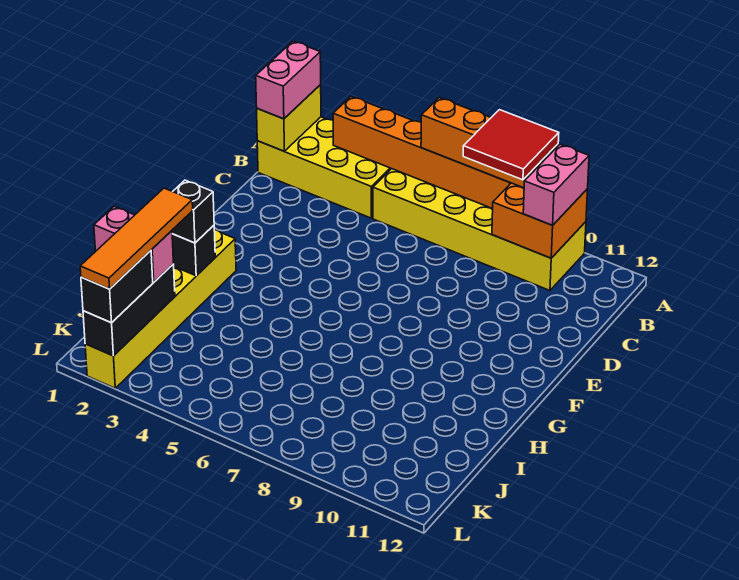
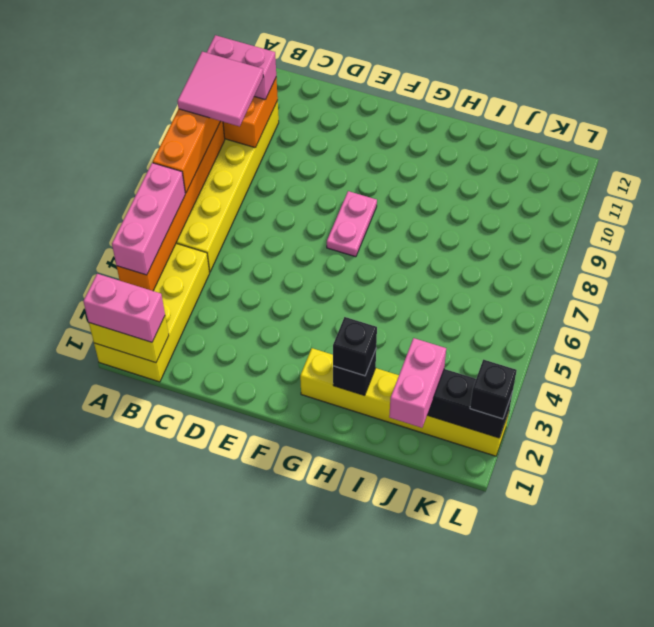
none -> pink 1x3 brick [112,163,185,275]
red 2x2 tile [463,110,559,180] -> pink 2x2 tile [177,52,263,127]
none -> pink 1x2 plate [327,191,377,257]
orange 1x4 tile [80,188,193,289] -> none
black 1x2 brick [81,251,153,323] -> black 1x1 brick [470,360,517,419]

